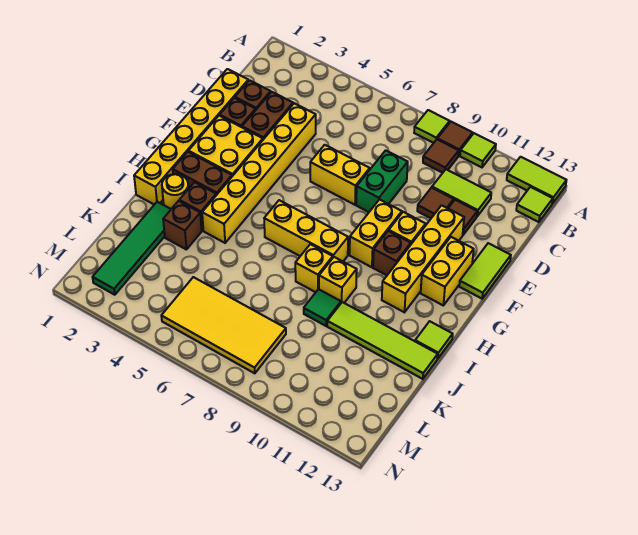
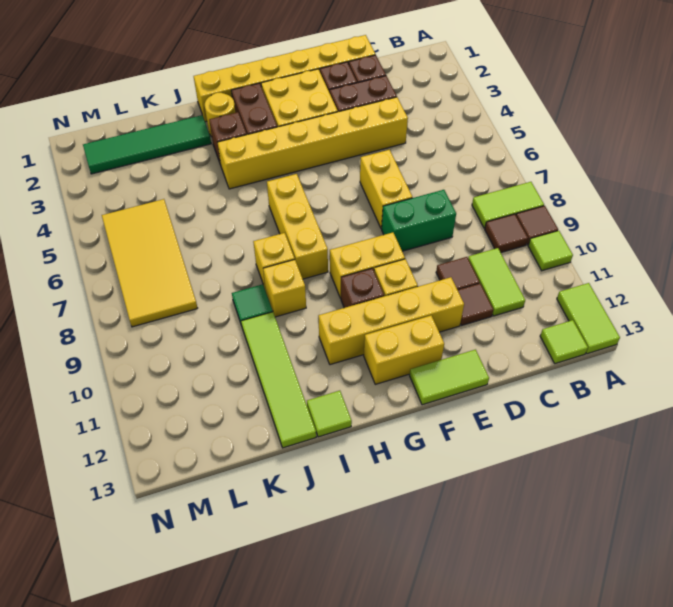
lime 1x1 tile [414,110,450,143] -> lime 1x2 tile [472,182,544,228]
brown 1x1 brick [163,201,202,250] -> none

